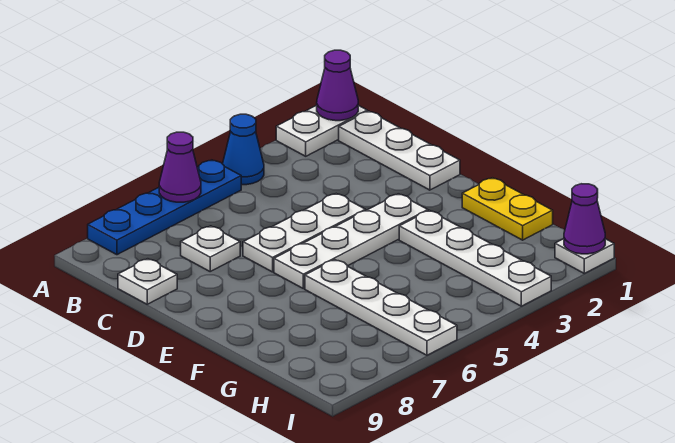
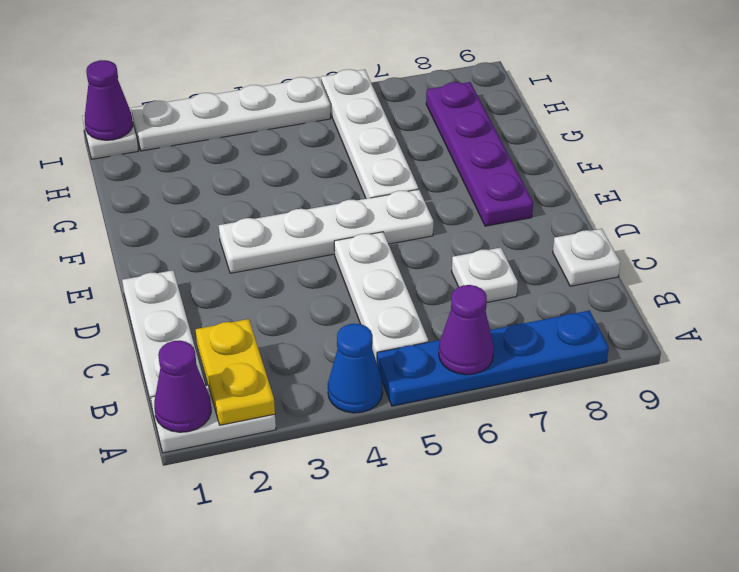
white 1x3 plate [243,194,365,272] -> white 1x3 plate turned to [334,232,428,362]
none -> purple 1x4 plate [426,82,533,226]
yellow 1x2 plate [462,178,553,240] -> yellow 1x2 plate moved to [196,319,275,425]
white 1x4 plate [399,210,551,306] -> white 1x4 plate turned to [131,77,330,151]

